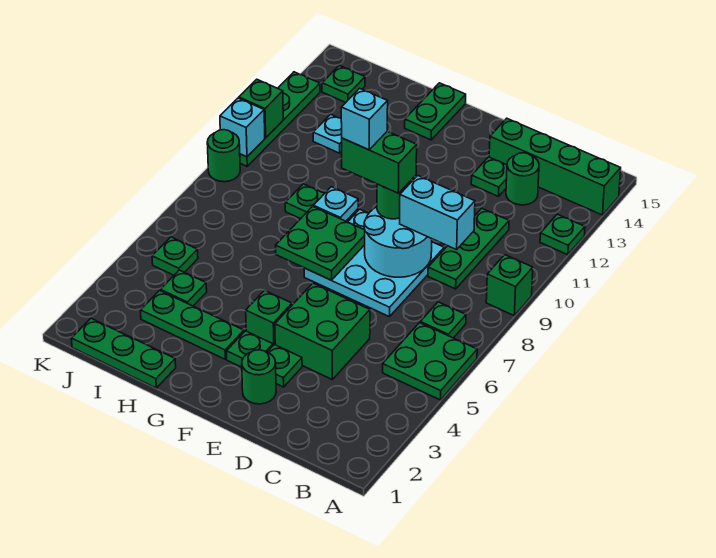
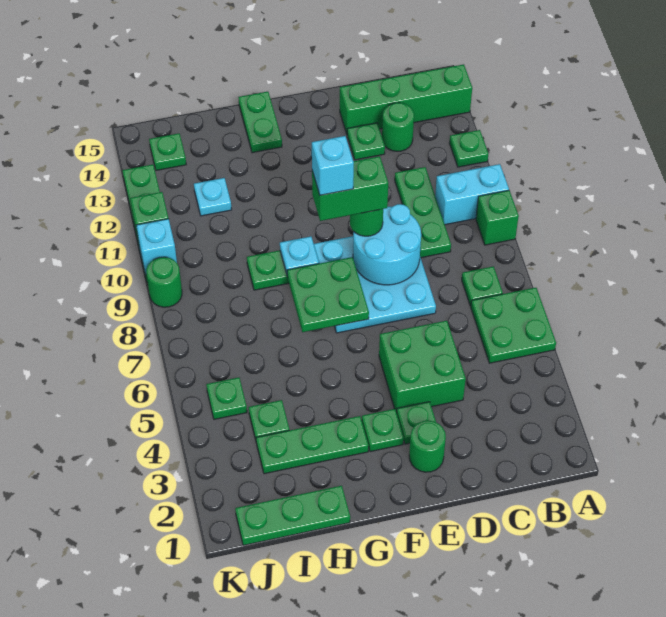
cyan 1x2 brick [400,176,475,250] -> cyan 1x2 brick moved to [435,164,509,225]
green 1x1 brick [246,290,292,345] -> none

